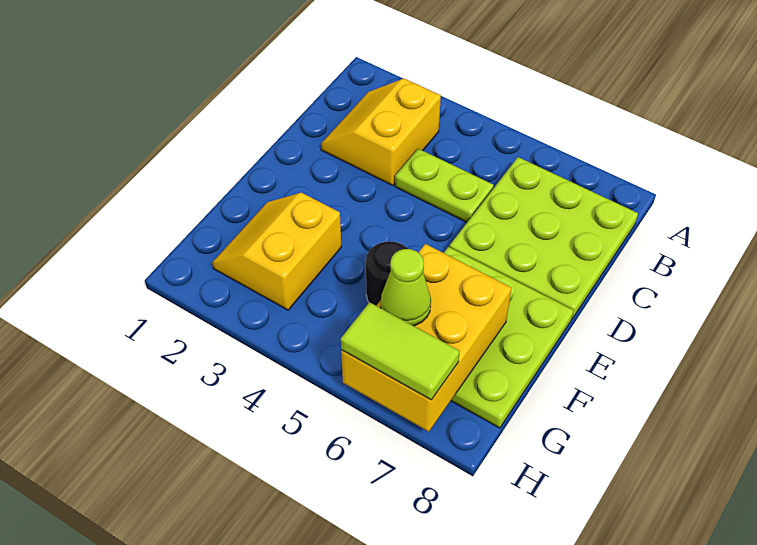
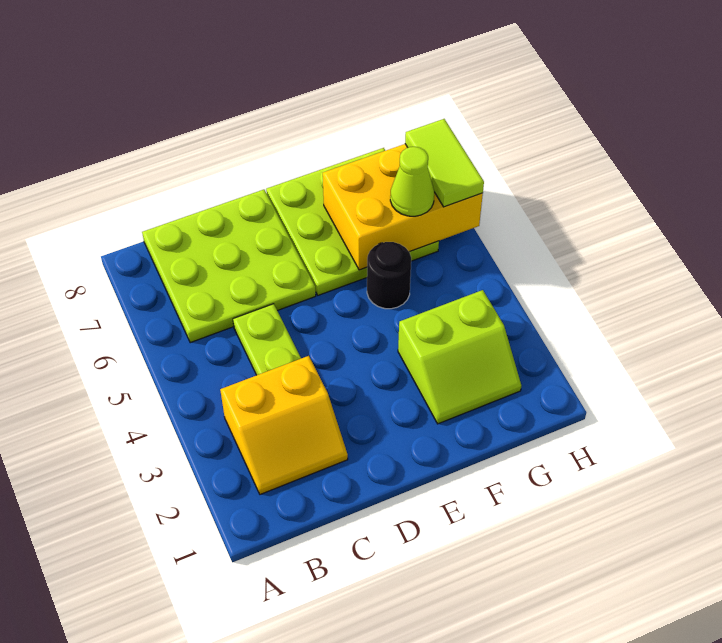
yellow 2x2 slope [212,193,341,310] -> lime 2x2 slope [398,290,521,424]

